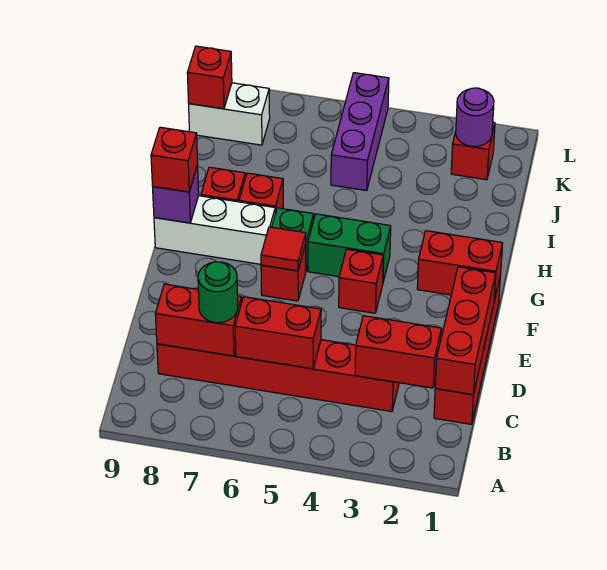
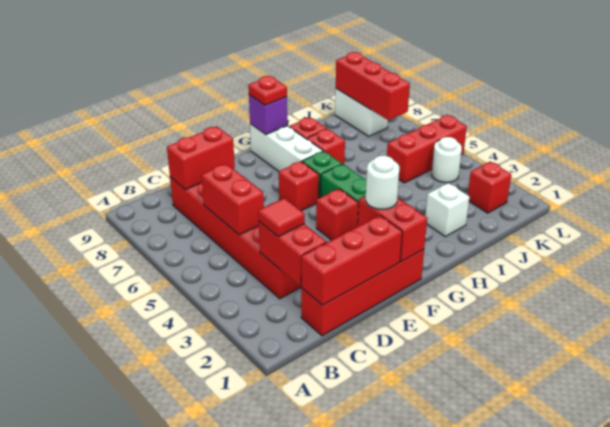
red 1x2 brick [155,284,242,356] -> red 1x2 brick turned to [167,126,235,190]
green 1x1 round brick [198,262,238,323] -> none
none -> white 1x1 round brick [366,156,399,209]
red 1x1 tile [261,227,306,271] -> red 1x1 tile moved to [258,198,305,237]
red 1x1 brick [151,127,198,192] -> red 1x1 plate [248,76,287,105]
none -> white 1x1 brick [425,183,469,237]
purple 1x3 brick [331,73,389,191] -> red 1x3 brick [387,115,467,183]
purple 1x1 round brick [456,88,494,147] -> none
none -> white 1x1 round brick [432,137,462,183]
red 1x1 brick [187,46,232,109] -> red 1x3 brick [336,52,410,120]

